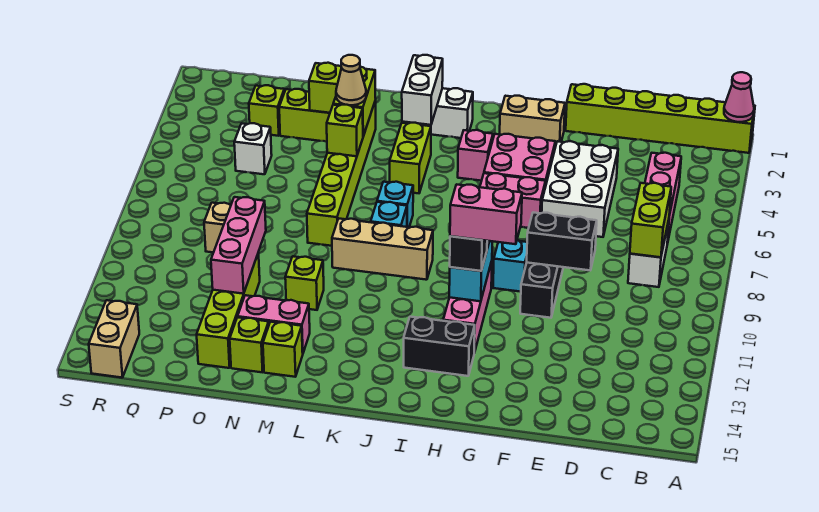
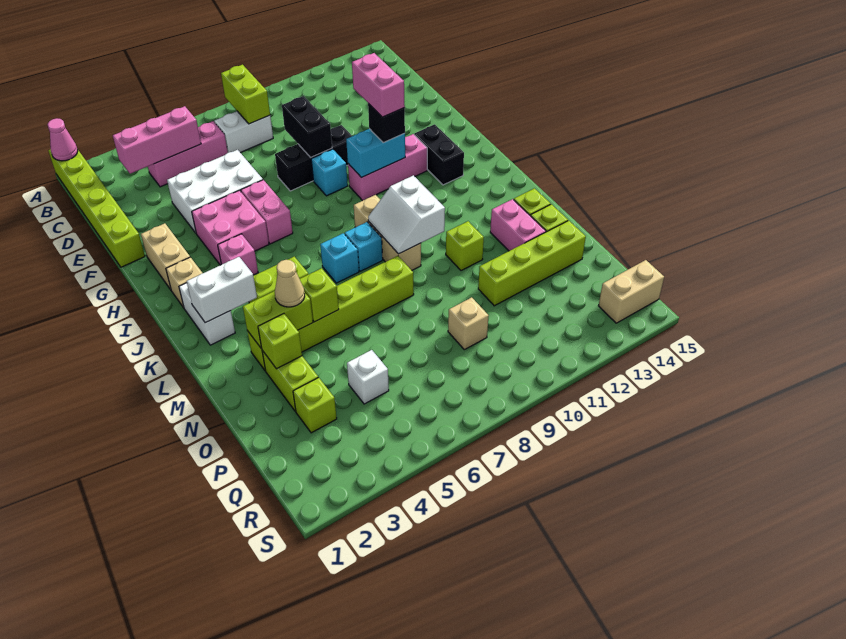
lime 1x2 brick [630,183,671,257] -> lime 1x2 brick turned to [221,65,270,124]
none -> tan 1x1 brick [166,257,203,308]
none -> white 2x2 slope [368,175,445,254]
pink 1x3 brick [211,197,266,294] -> pink 1x3 brick moved to [113,106,201,174]

